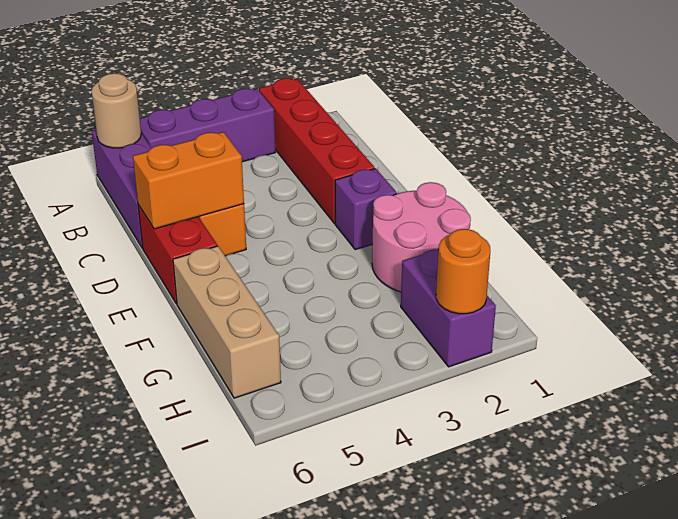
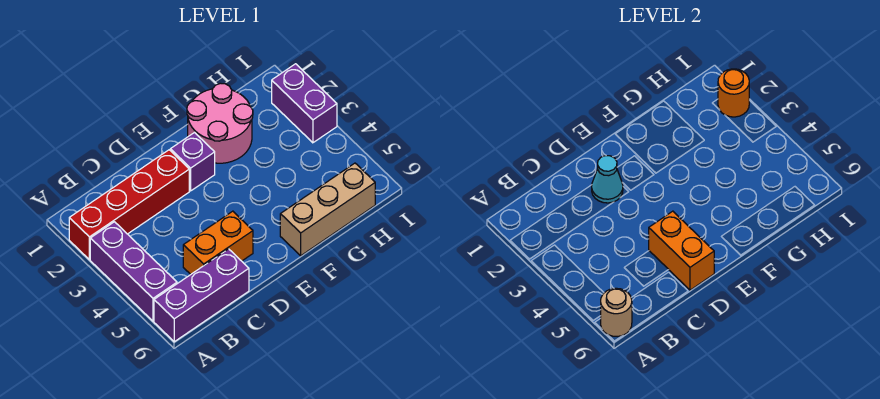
none -> cyan 1x1 cone [592,156,623,203]
red 1x2 brick [138,205,217,304] -> none
purple 1x2 brick [401,249,496,367] -> purple 1x2 brick turned to [272,64,337,143]

